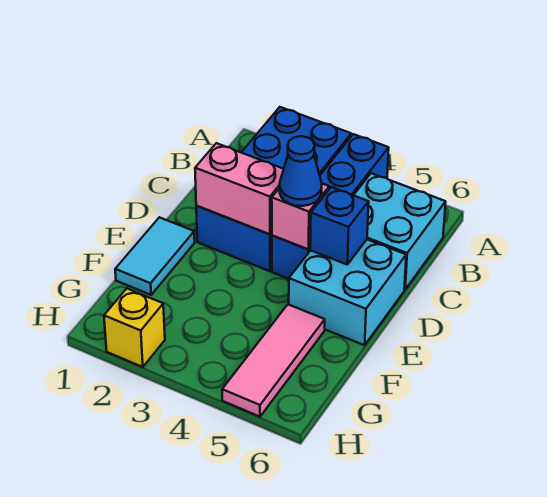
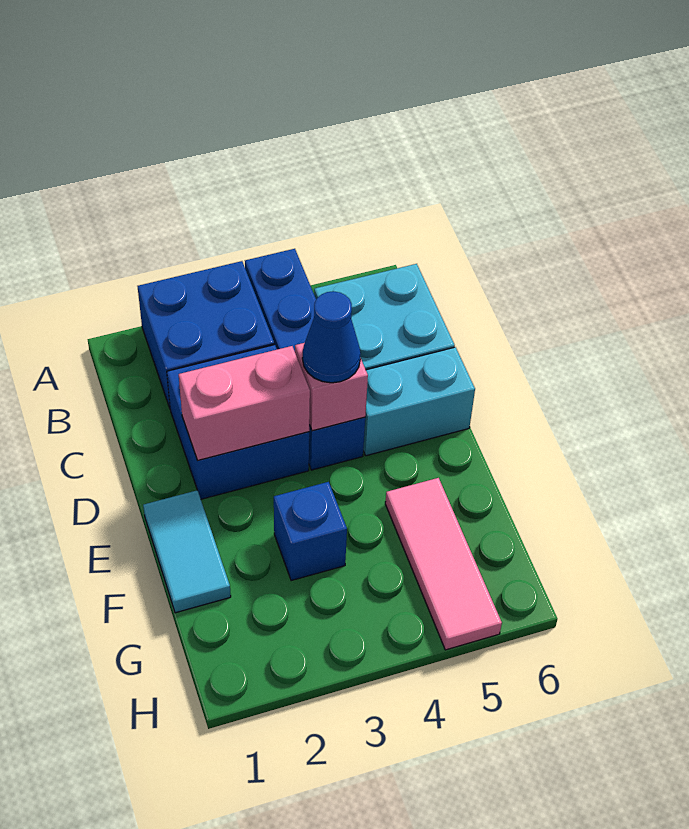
cyan 2x2 brick [289,239,406,345] -> cyan 1x2 brick [363,347,475,456]
blue 1x1 brick [310,187,369,264] -> blue 1x1 brick moved to [274,482,347,581]
yellow 1x1 brick [104,289,165,367] -> none

